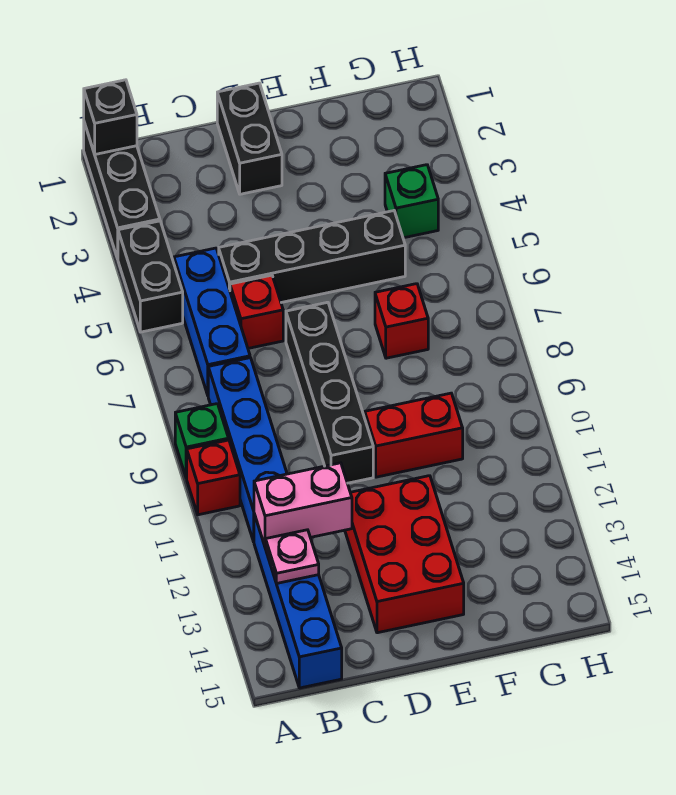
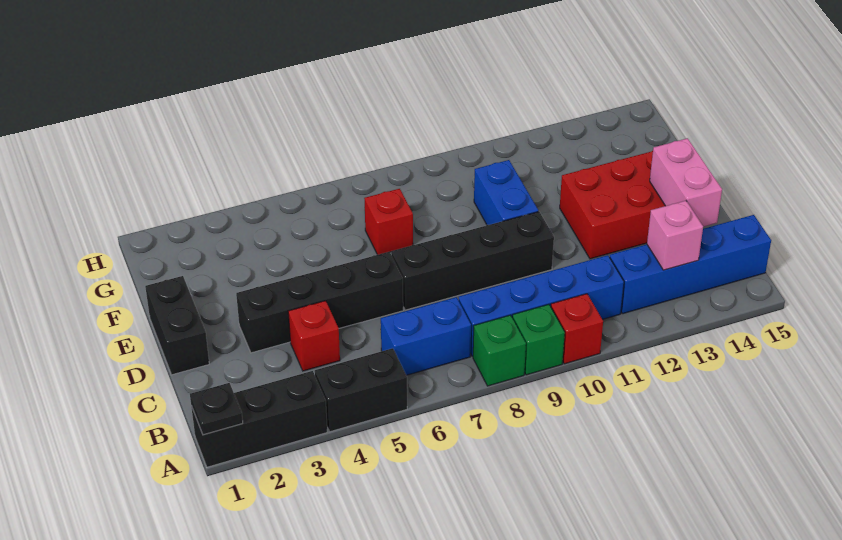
black 1x1 brick [84,80,137,154] -> black 1x1 plate [190,383,243,435]
blue 1x3 brick [174,248,250,395] -> blue 1x2 brick [381,297,471,375]
pink 1x2 brick [254,463,352,547] -> pink 1x2 brick moved to [650,138,722,227]
pink 1x1 plate [266,530,319,584] -> pink 1x1 brick [647,201,703,270]
black 1x4 brick [219,211,405,303] -> black 1x4 brick turned to [236,252,403,353]
red 1x1 brick [230,275,283,348] -> red 1x1 brick moved to [288,301,340,371]
black 1x2 brick [217,83,282,194] -> black 1x2 brick turned to [145,276,209,375]
red 1x2 brick [365,393,463,477] -> blue 1x2 brick [474,160,538,225]
green 1x1 brick [385,165,438,238] -> green 1x1 brick moved to [473,315,526,386]

